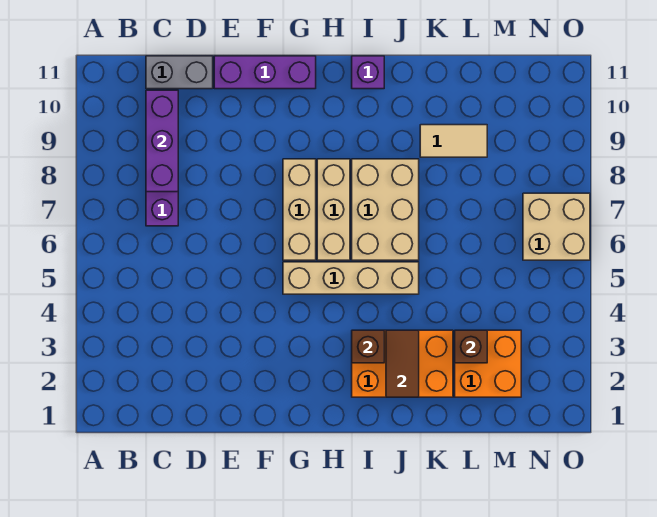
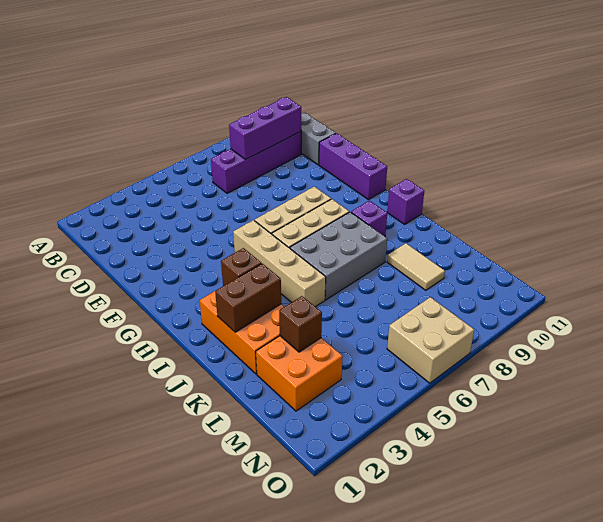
tan 2x3 brick [352,159,419,260] -> grey 2x3 brick [290,212,387,300]
none -> purple 1x1 brick [351,201,387,236]
brown 1x2 tile [386,330,419,397] -> brown 1x2 brick [215,264,281,332]

